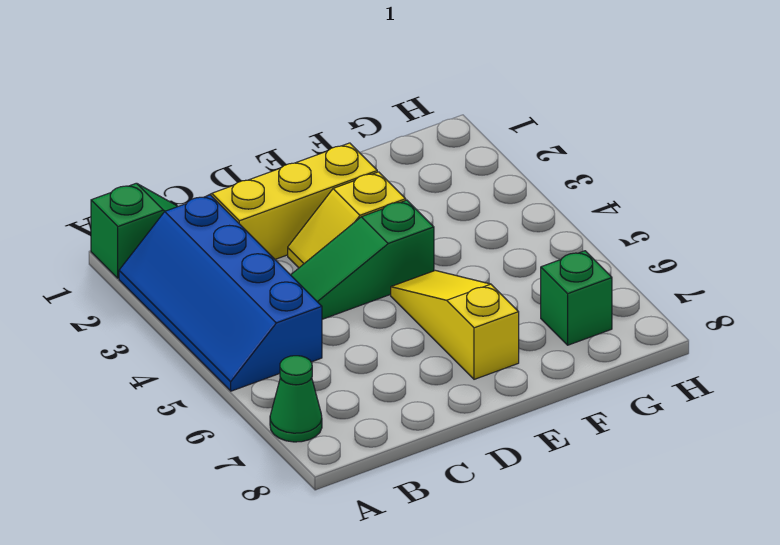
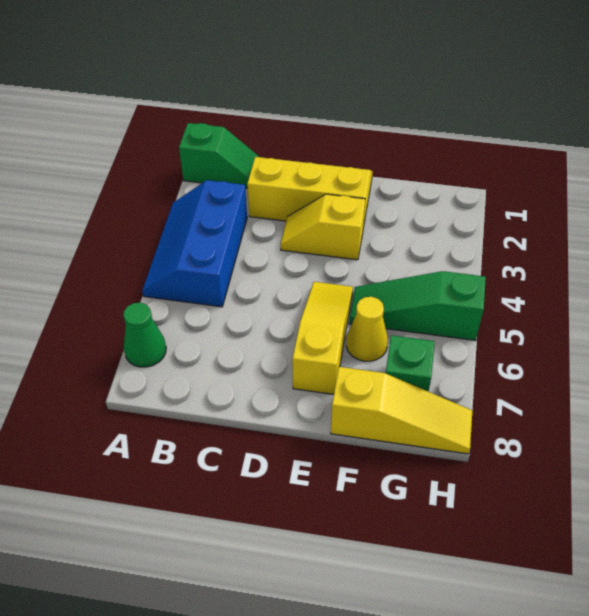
blue 2x4 slope [119,195,322,391] -> blue 2x3 slope [142,180,247,307]
green 1x3 slope [291,200,434,319] -> green 1x3 slope moved to [349,271,486,340]
none -> yellow 1x1 cone [346,297,388,361]
none -> yellow 1x3 slope [331,367,472,454]

